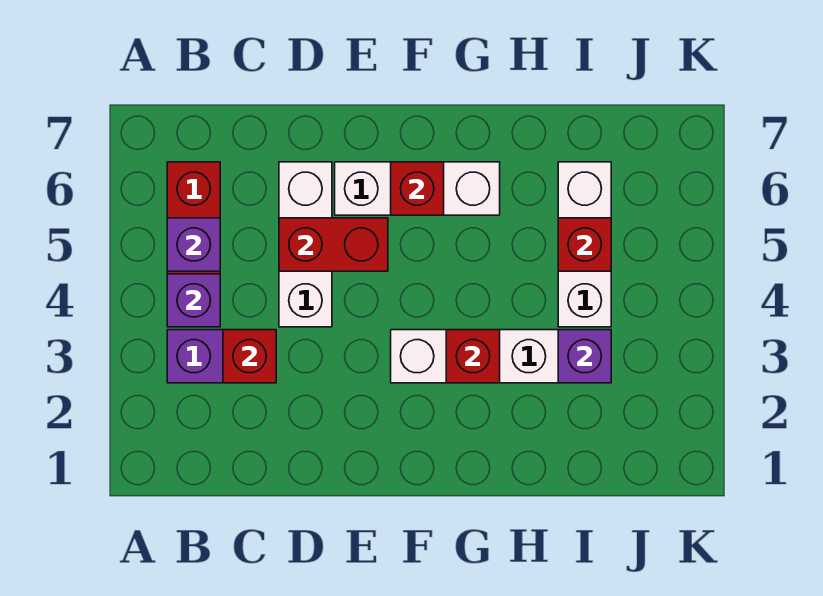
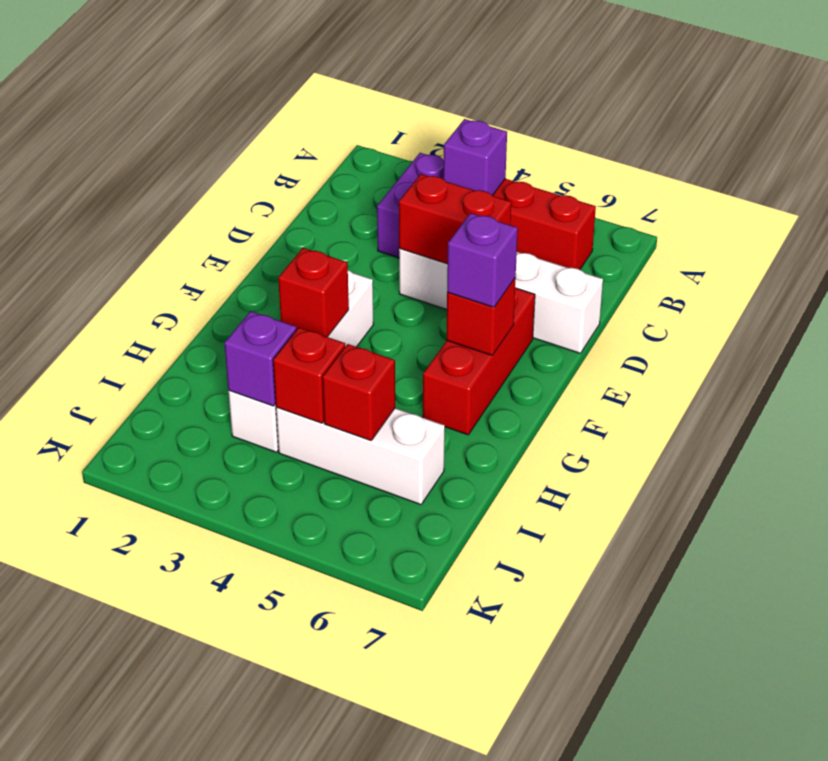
purple 1x1 brick [167,218,220,271] -> purple 1x1 brick moved to [447,213,518,307]
red 1x1 brick [223,330,276,383] -> red 1x1 brick moved to [273,328,345,423]
white 1x3 brick [279,162,332,327] -> white 1x4 brick [399,249,603,353]
red 1x2 brick [279,218,388,271] -> red 1x2 brick turned to [399,174,511,264]
white 1x3 brick [335,162,500,215] -> red 1x3 brick [423,288,535,435]

